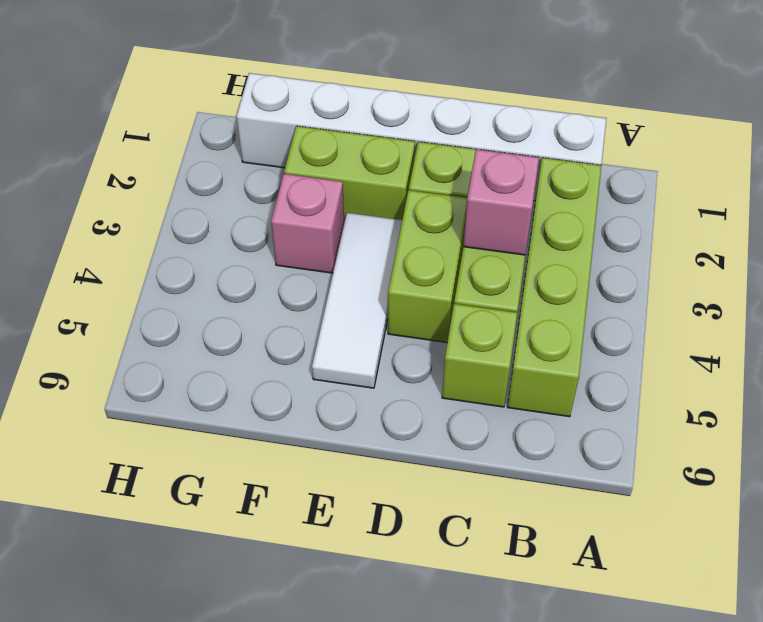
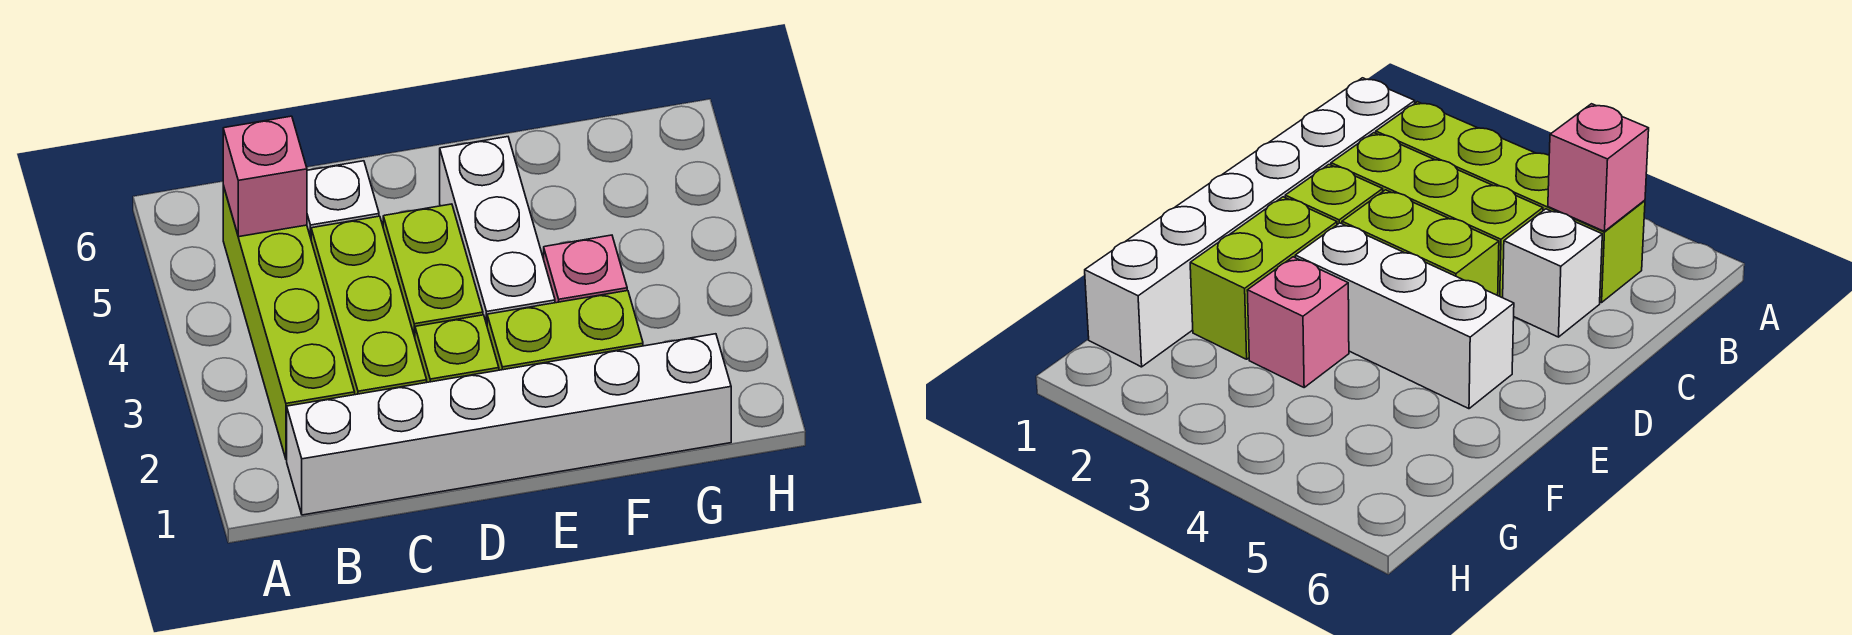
pink 1x1 brick [463,149,539,255] -> pink 1x1 brick moved to [223,116,307,237]
lime 1x1 brick [442,304,518,407] -> white 1x1 brick [307,161,379,238]
white 1x3 tile [312,213,402,388] -> white 1x3 brick [440,137,555,324]

